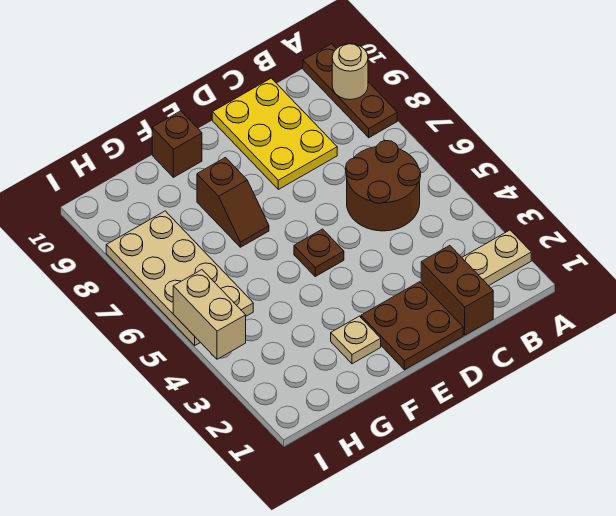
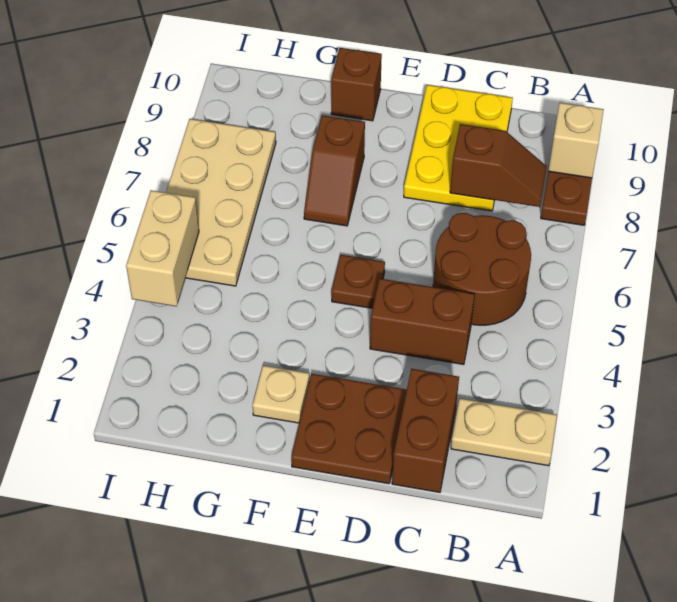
tan 1x1 round brick [332,44,368,100] -> tan 1x1 brick [548,103,604,178]
none -> brown 1x2 slope [450,124,547,207]
none -> brown 1x2 brick [370,279,475,365]

